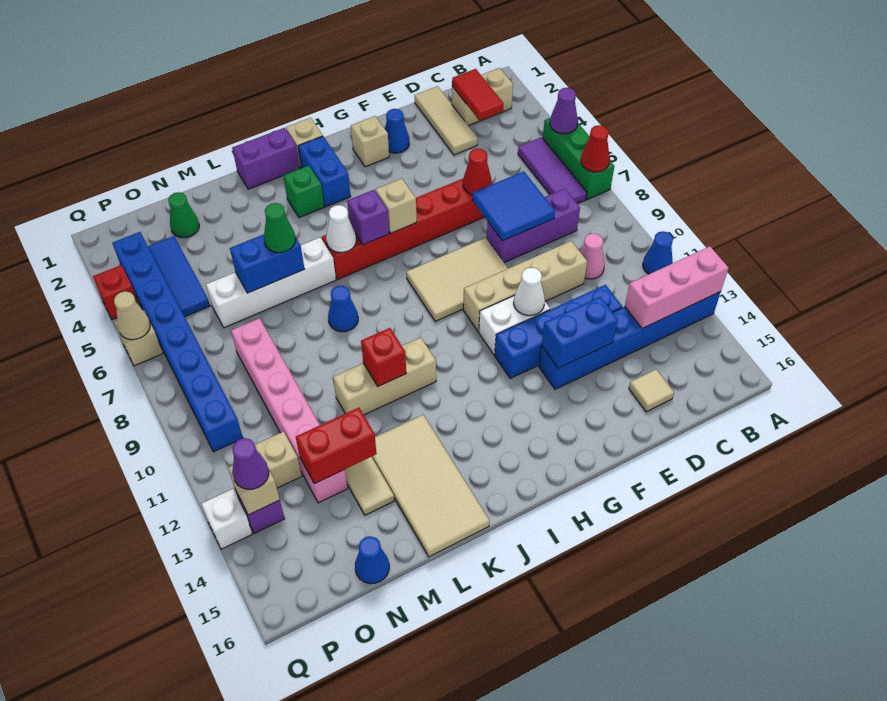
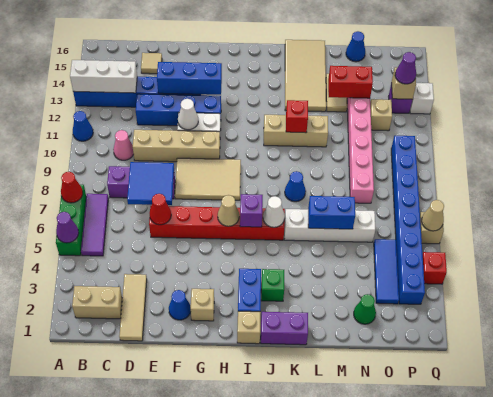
pink 1x3 brick [625,246,729,328] -> white 1x3 brick [70,60,137,93]
red 1x2 tile [452,69,504,121] -> none
blue 1x2 brick [542,297,618,368] -> blue 1x3 brick [157,62,222,95]
tan 1x1 brick [376,179,417,233] -> tan 1x1 cone [218,195,239,226]
green 1x1 cone [264,203,296,252] -> none

